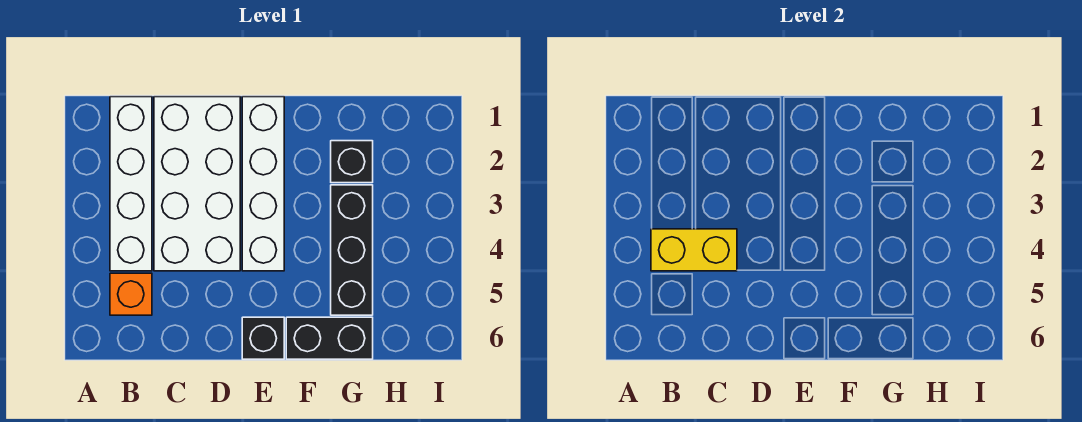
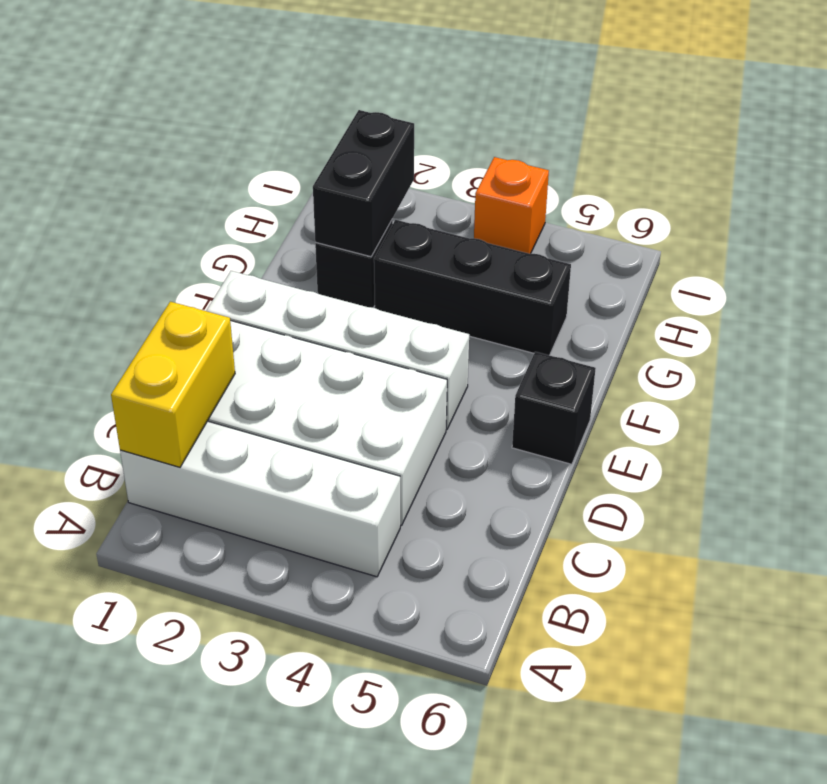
yellow 1x2 brick [651,229,737,271] -> yellow 1x2 brick moved to [111,302,235,467]
orange 1x1 brick [110,273,152,315] -> orange 1x1 brick moved to [474,157,549,254]
black 1x2 brick [286,317,373,359] -> black 1x2 brick moved to [313,110,414,257]

